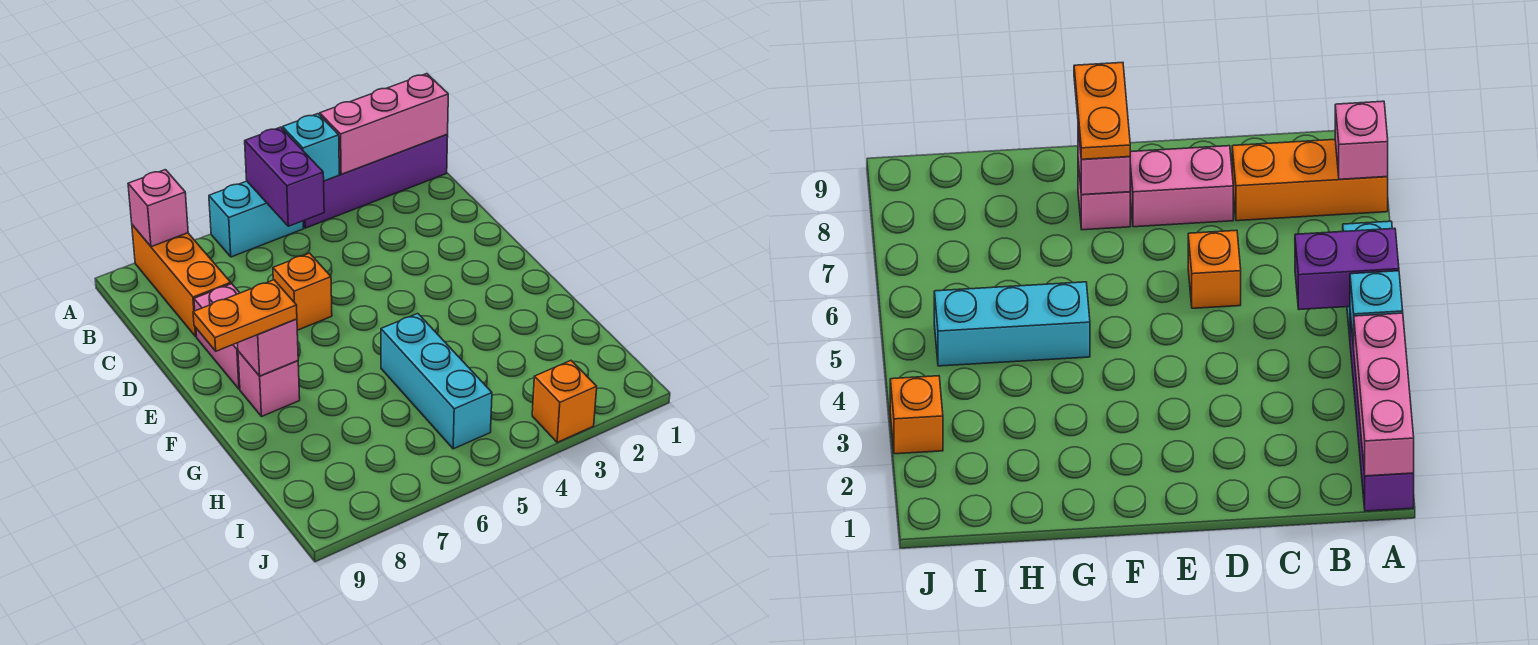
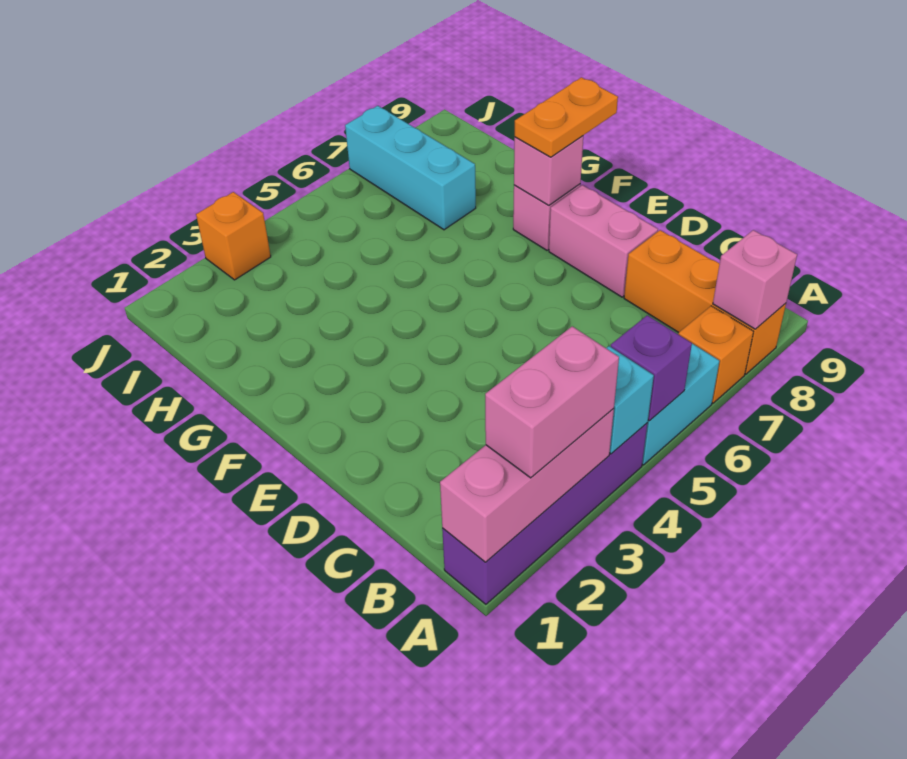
none -> pink 1x2 brick [485,326,619,478]
purple 1x2 brick [245,127,324,226] -> purple 1x1 brick [611,315,692,421]
orange 1x1 brick [273,253,332,330] -> orange 1x1 brick moved to [678,306,753,403]
cyan 1x3 brick [381,313,492,449] -> cyan 1x3 brick moved to [345,106,476,230]

